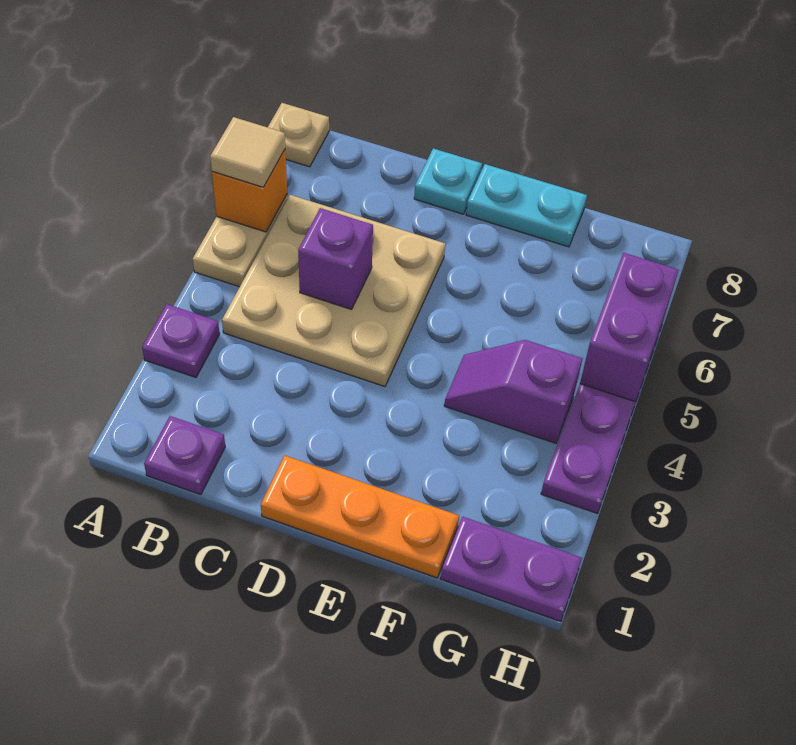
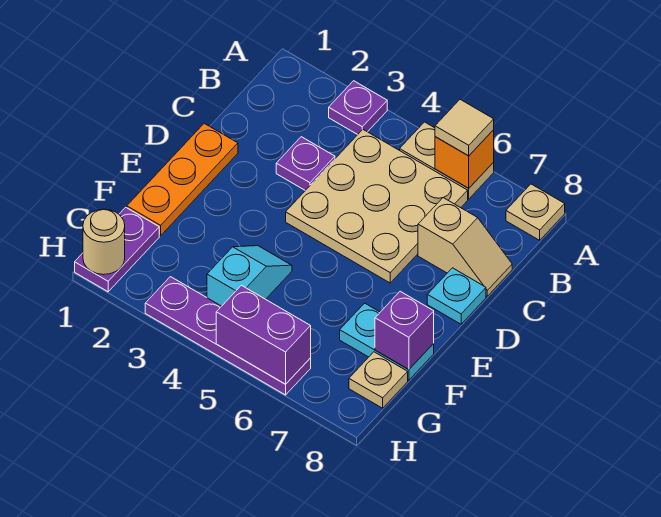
purple 1x1 plate [144,416,225,495] -> purple 1x1 plate moved to [276,137,335,191]
purple 1x1 brick [298,208,373,309] -> purple 1x1 brick moved to [375,291,434,370]
none -> tan 1x2 slope [418,198,512,296]
cyan 1x2 plate [466,164,587,247] -> cyan 1x2 plate turned to [340,303,434,380]
purple 1x2 slope [444,340,583,443] -> cyan 1x2 slope [207,246,292,306]
none -> tan 1x1 plate [349,352,408,408]
none -> tan 1x1 round brick [83,209,125,275]

